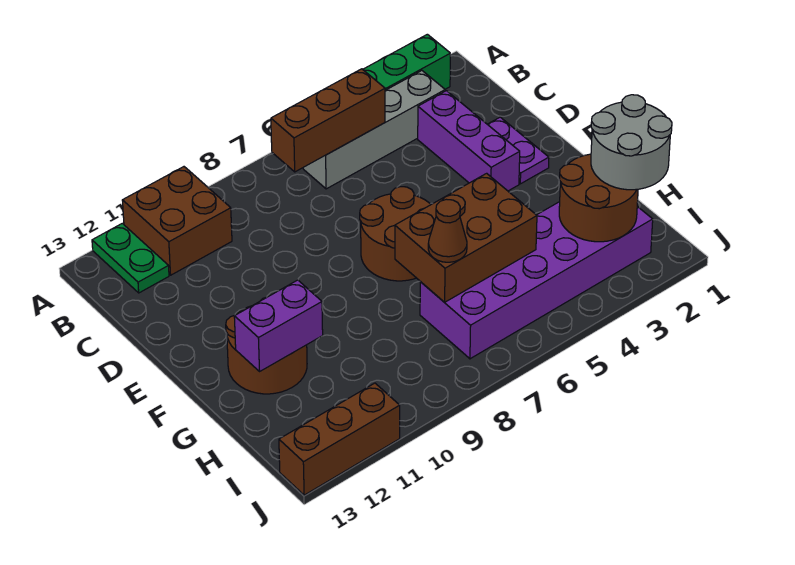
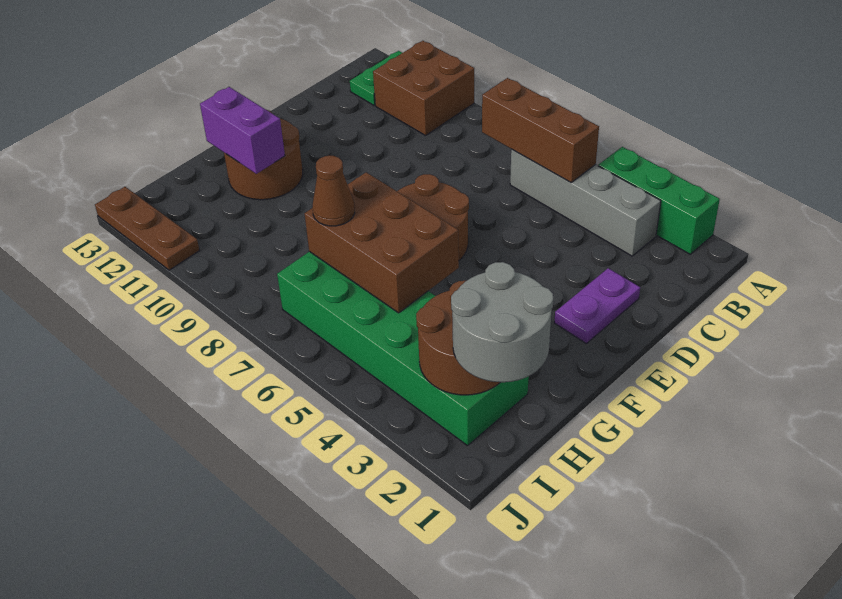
purple 1x3 brick [418,91,520,191] -> none
purple 2x6 brick [420,202,653,359] -> green 2x6 brick [277,252,529,446]
brown 1x3 brick [279,383,400,495] -> brown 1x3 plate [95,187,199,270]

